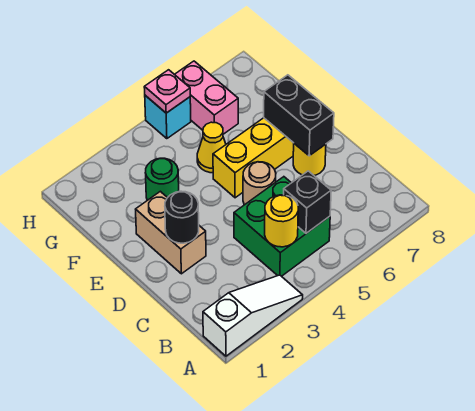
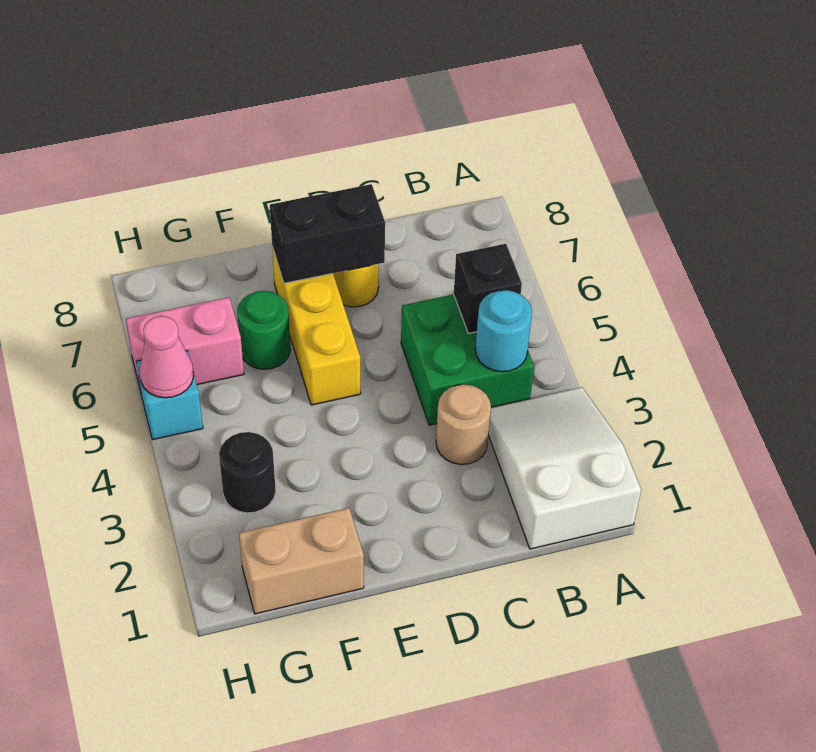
white 1x3 slope [203,275,303,356] -> white 2x3 slope [488,387,641,549]
yellow 1x1 round brick [265,195,298,247] -> cyan 1x1 round brick [475,290,532,372]
tan 1x2 brick [136,191,206,274] -> tan 1x2 brick moved to [239,508,364,614]
black 1x1 round brick [165,191,199,243] -> black 1x1 round brick moved to [219,432,276,513]
tan 1x1 round brick [243,162,276,205] -> tan 1x1 round brick moved to [436,385,491,464]
green 1x1 round brick [145,158,179,200] -> green 1x1 round brick moved to [237,291,290,369]
yellow 1x1 cone [197,122,226,173] -> none
pink 1x1 plate [144,70,190,113] -> pink 1x1 cone [140,316,193,398]

